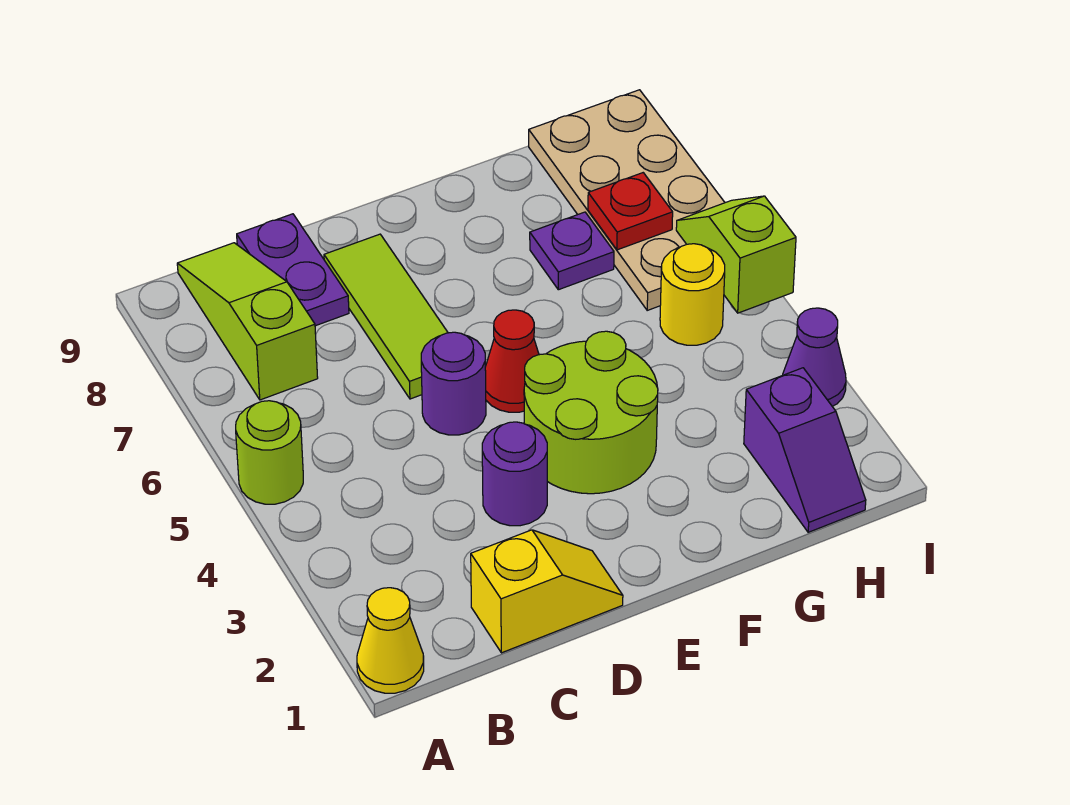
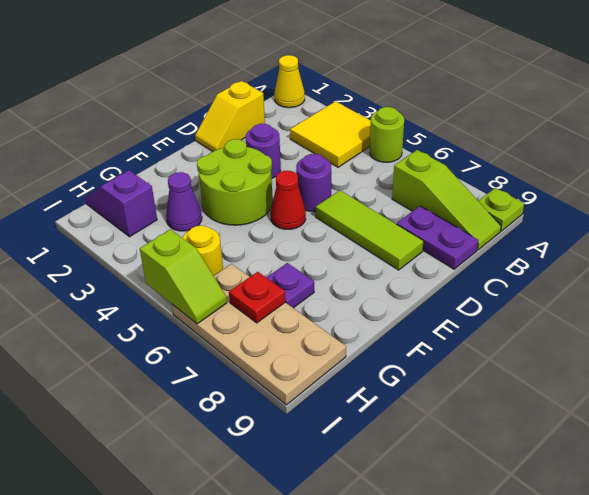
none -> yellow 2x2 tile [290,102,371,167]
none -> lime 1x1 plate [479,188,524,231]
purple 1x1 cone [783,308,846,406] -> purple 1x1 cone moved to [166,172,202,231]

